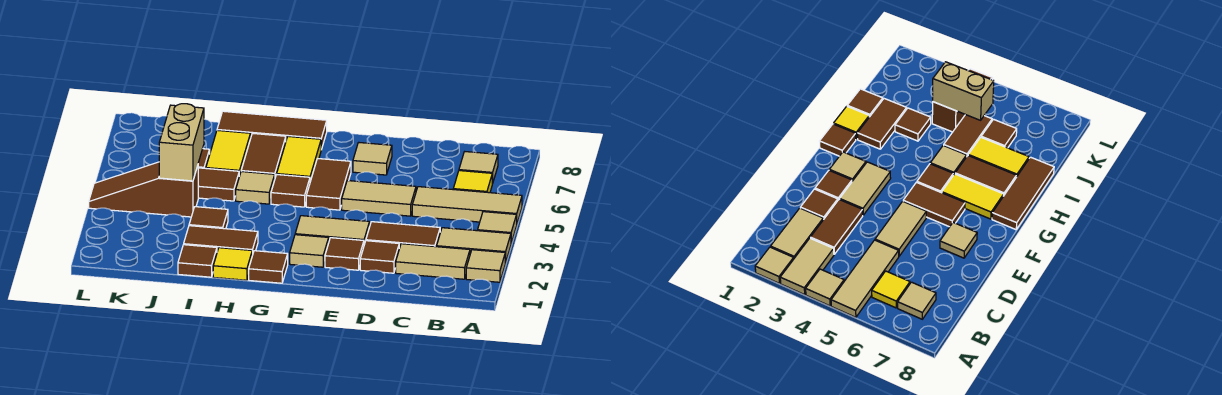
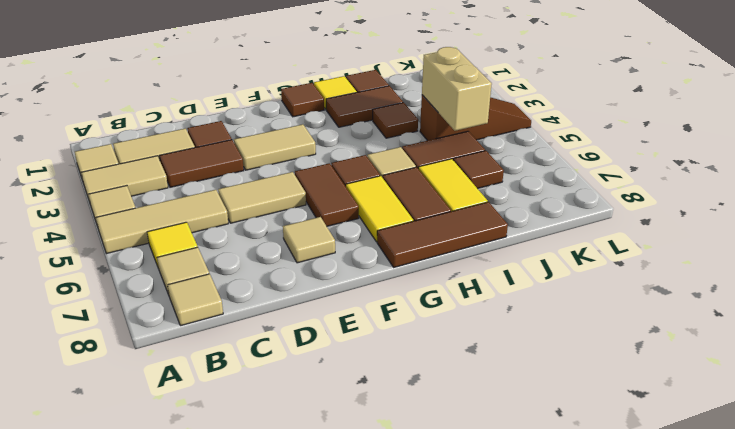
brown 1x1 tile [325,238,364,270] -> none
tan 1x1 tile [290,235,329,267] -> tan 1x1 tile moved to [168,274,223,326]

